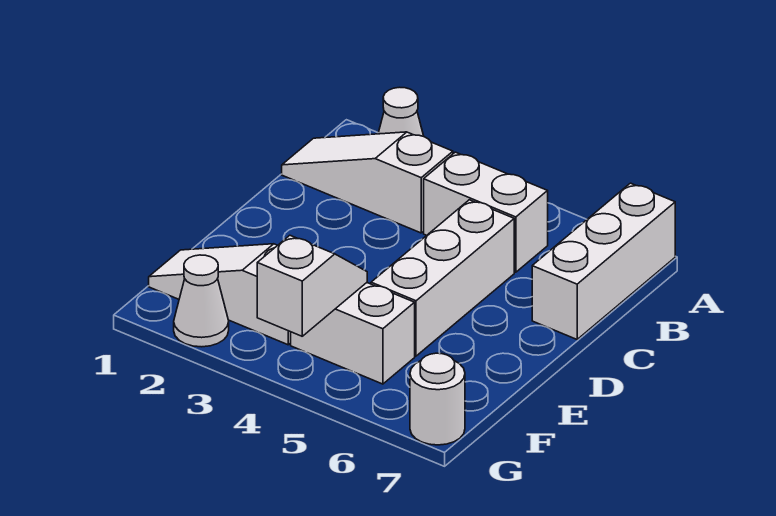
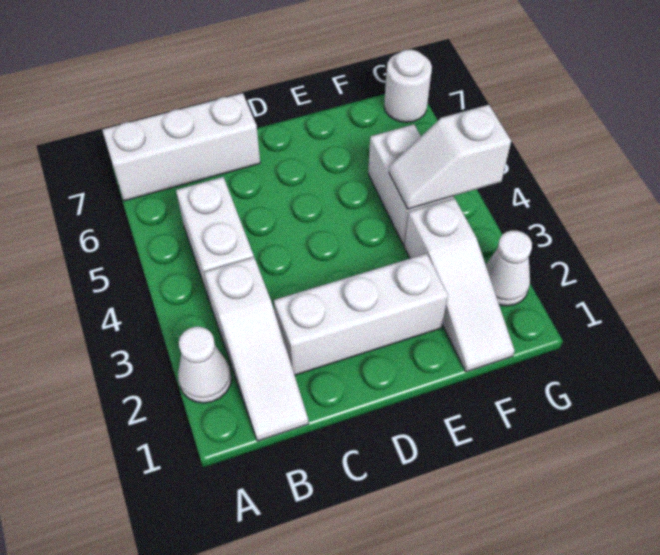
white 1x3 brick [371,200,514,356] -> white 1x3 brick moved to [274,254,448,375]

